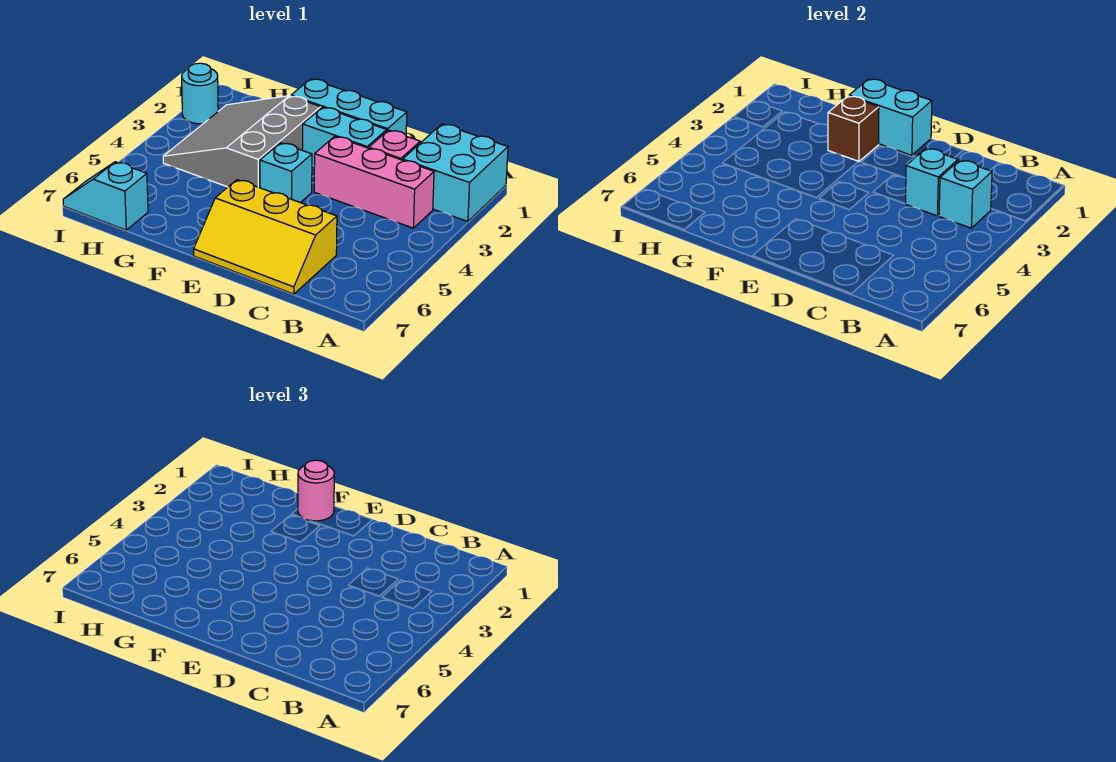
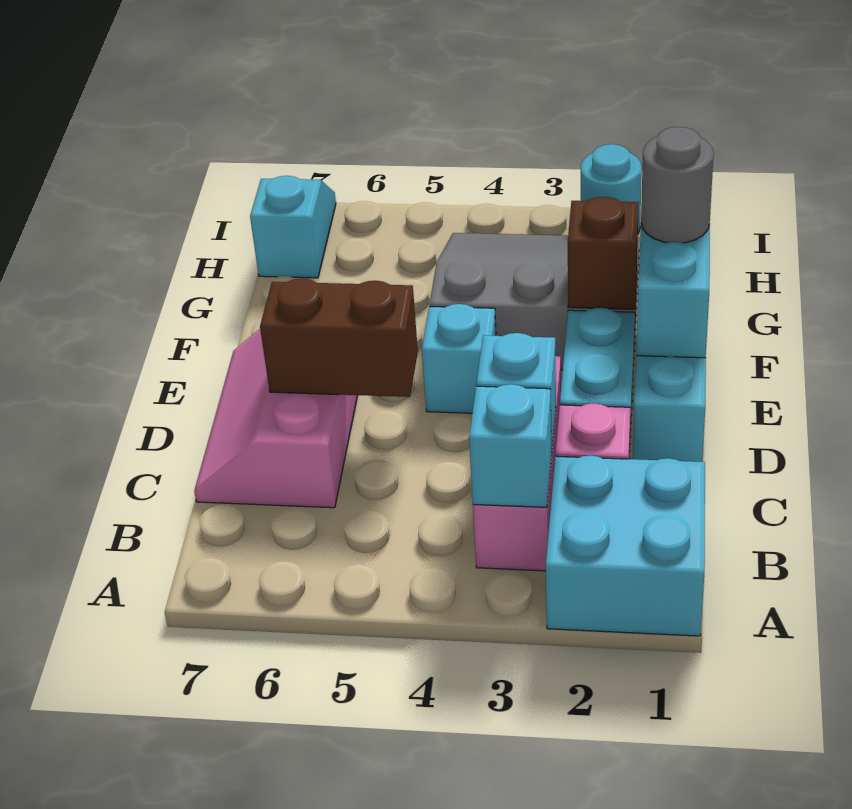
yellow 2x3 slope [194,180,337,294] -> pink 2x3 slope [194,329,358,508]
none -> brown 1x2 brick [260,279,418,397]
pink 1x1 round brick [298,460,334,521] -> grey 1x1 round brick [641,127,714,243]

